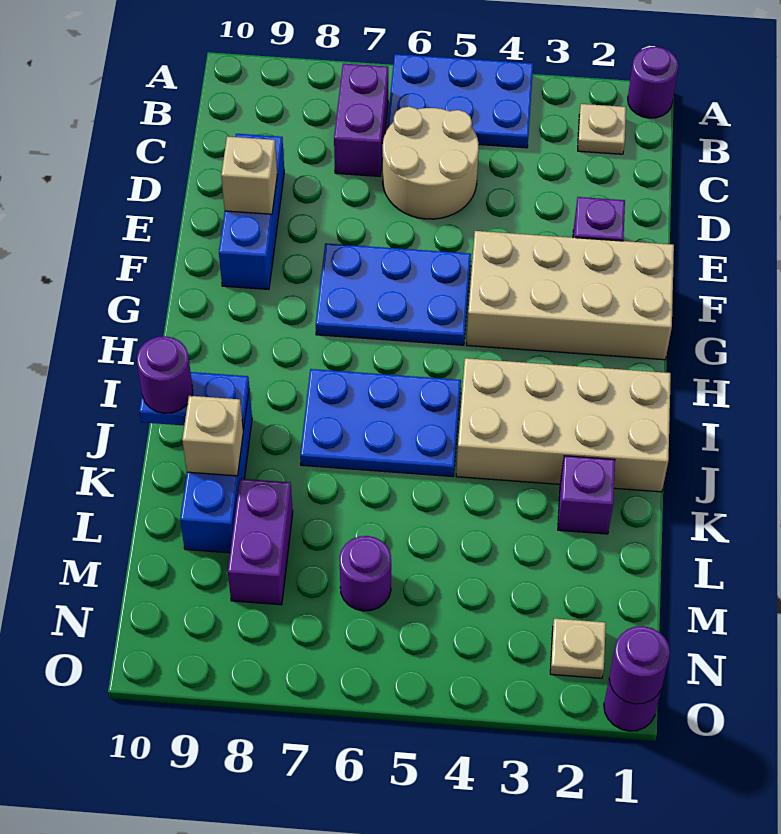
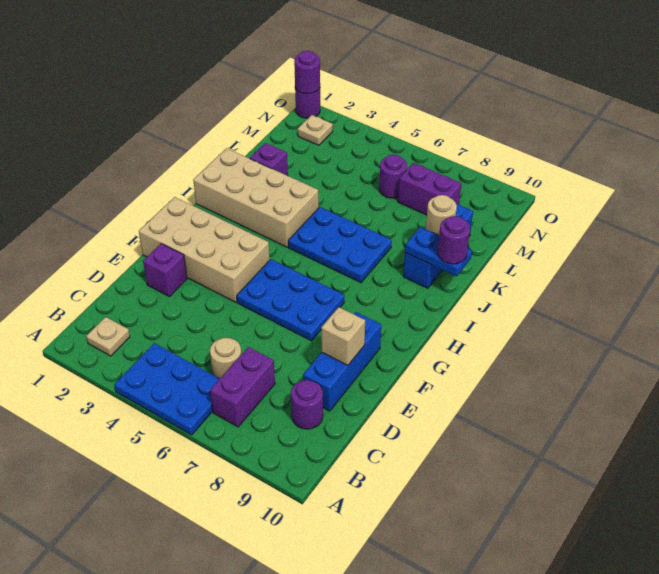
purple 1x1 round brick [628,47,678,118] -> purple 1x1 round brick moved to [291,380,323,429]
tan 2x2 round brick [383,107,479,219] -> tan 1x1 round brick [210,338,241,378]
tan 1x1 brick [182,396,243,476] -> tan 1x1 round brick [426,195,457,235]
purple 1x2 brick [228,479,293,605] -> purple 1x2 brick turned to [398,163,462,215]

